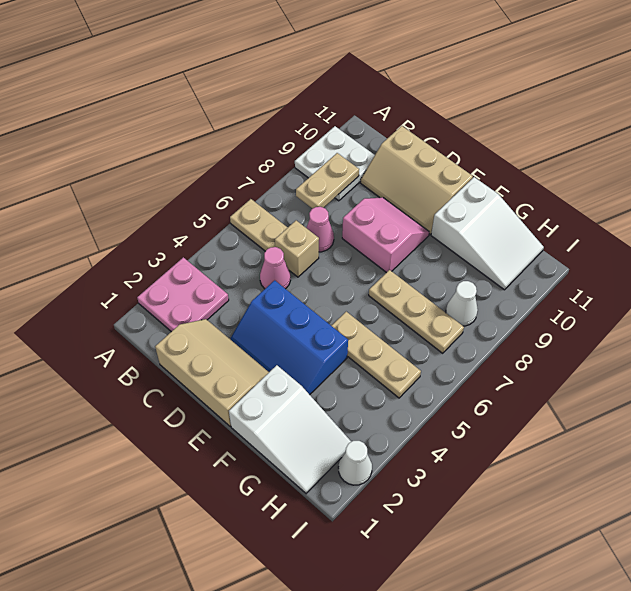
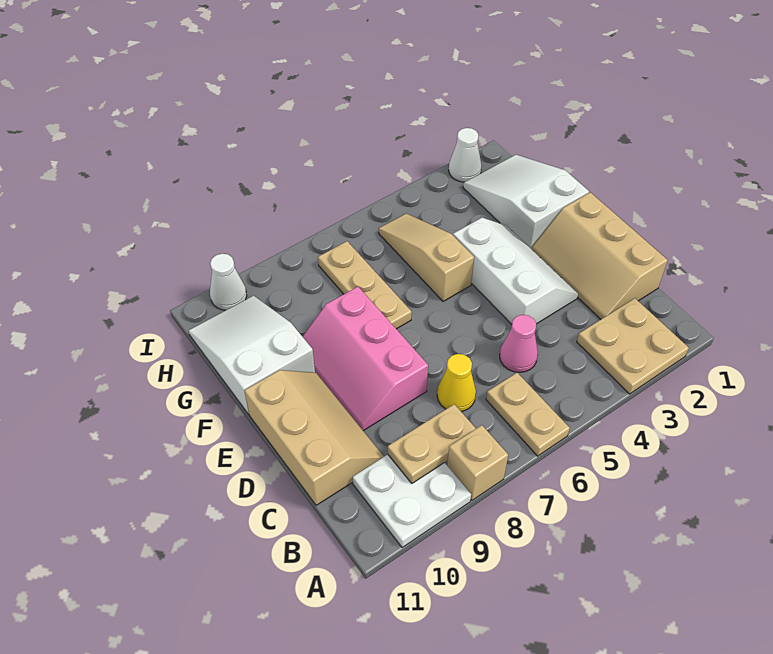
pink 2x2 plate [137,257,229,332] -> tan 2x2 plate [577,298,689,394]
tan 1x1 brick [275,220,319,277] -> tan 1x1 brick moved to [447,425,508,500]
pink 1x1 cone [306,207,334,252] -> yellow 1x1 cone [437,354,476,412]
blue 2x3 slope [231,280,348,395] -> white 2x3 slope [453,218,578,324]
pink 2x2 slope [342,197,429,273] -> pink 2x3 slope [302,287,428,431]
tan 1x3 plate [332,312,421,398] -> tan 1x3 slope [379,214,474,301]
white 1x1 cone [446,281,478,326] -> white 1x1 cone moved to [210,254,247,310]

